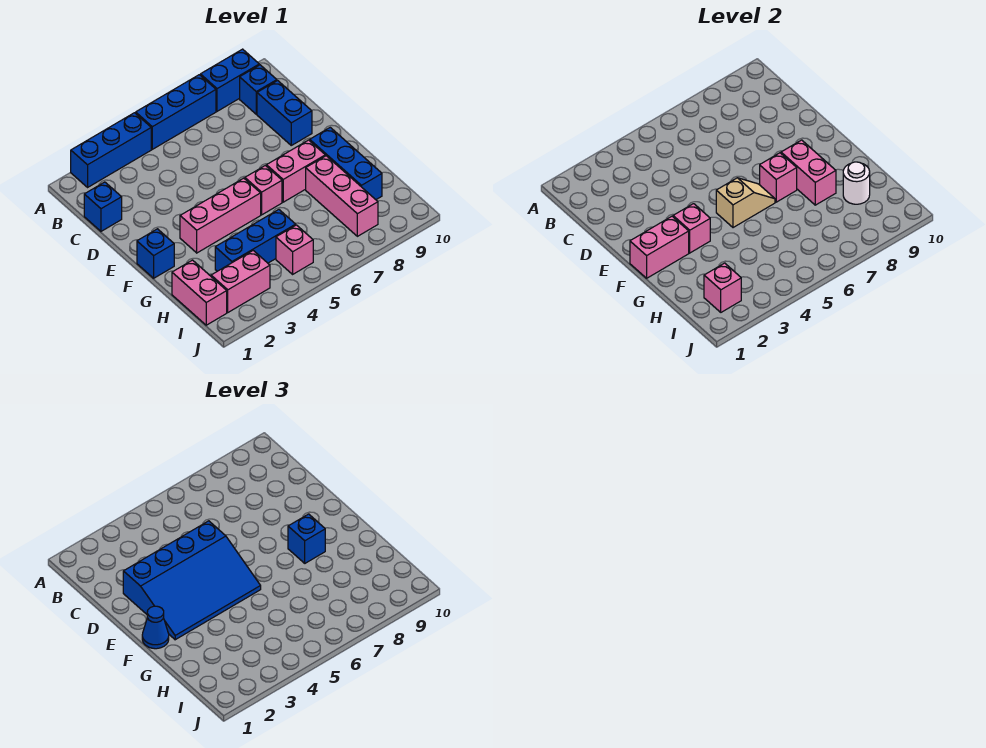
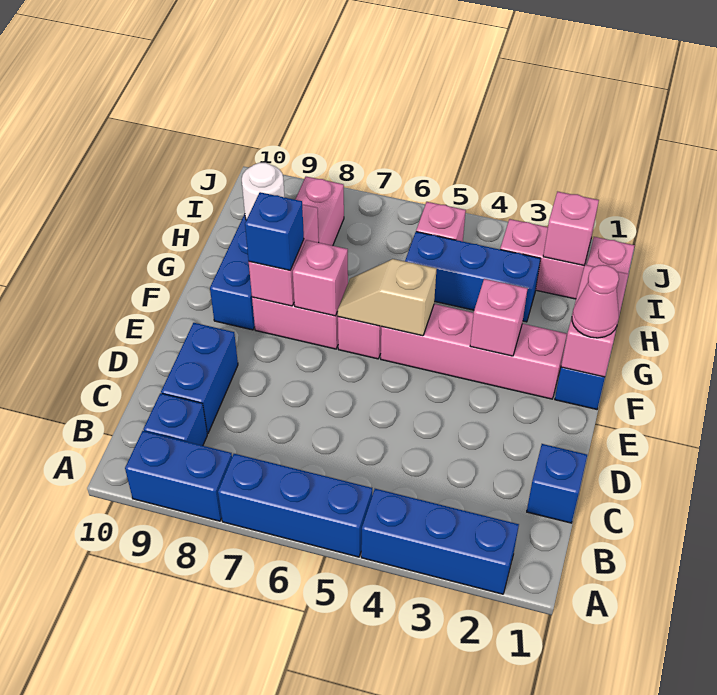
blue 3x4 slope [123,521,261,640] -> none
pink 1x2 brick [630,216,689,278] -> pink 1x2 brick turned to [561,265,629,377]
blue 1x1 cone [142,606,169,649] -> pink 1x1 cone [572,265,619,338]
pink 1x3 brick [180,178,261,253] -> pink 1x4 brick [381,304,567,399]

